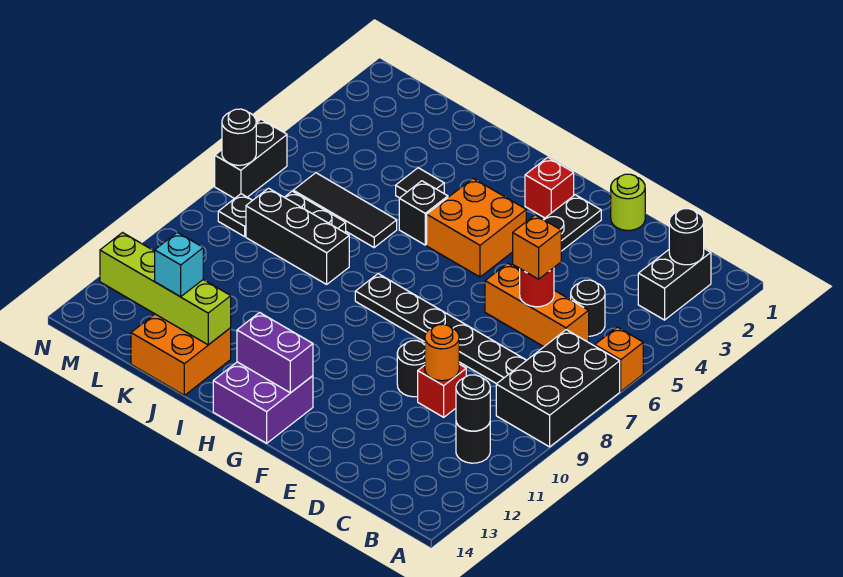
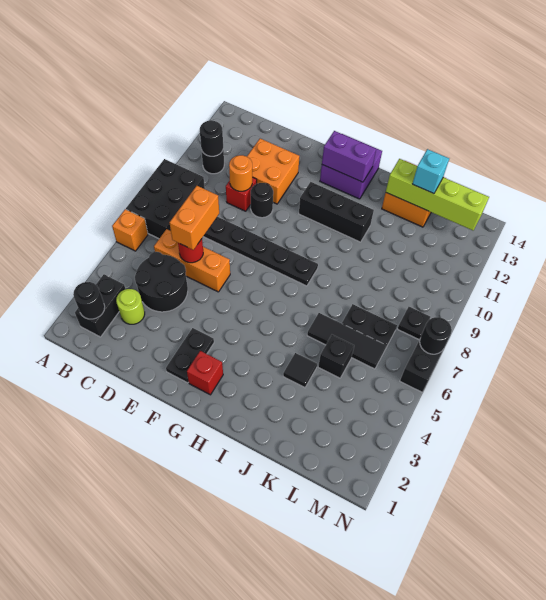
black 1x1 round brick [571,280,605,336] -> black 2x2 round brick [135,252,188,312]
orange 1x1 brick [513,215,561,279] -> orange 1x2 brick [170,186,219,250]
lime 1x1 round brick [611,174,645,230] -> lime 1x1 round brick moved to [116,289,145,324]
orange 2x2 brick [427,178,526,277] -> orange 2x2 brick moved to [247,139,299,204]
black 1x1 brick [399,181,448,245] -> black 1x1 brick moved to [318,335,354,378]
black 1x3 brick [246,188,349,284] -> black 1x3 brick moved to [299,182,374,242]

